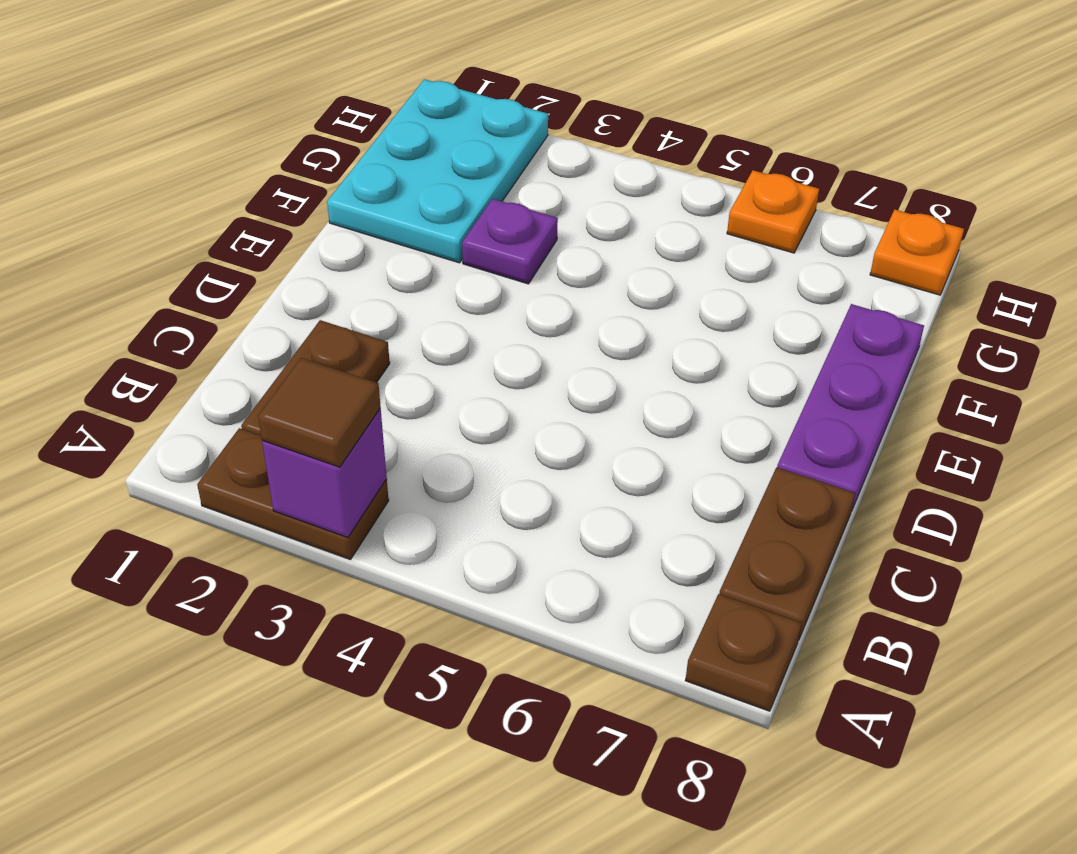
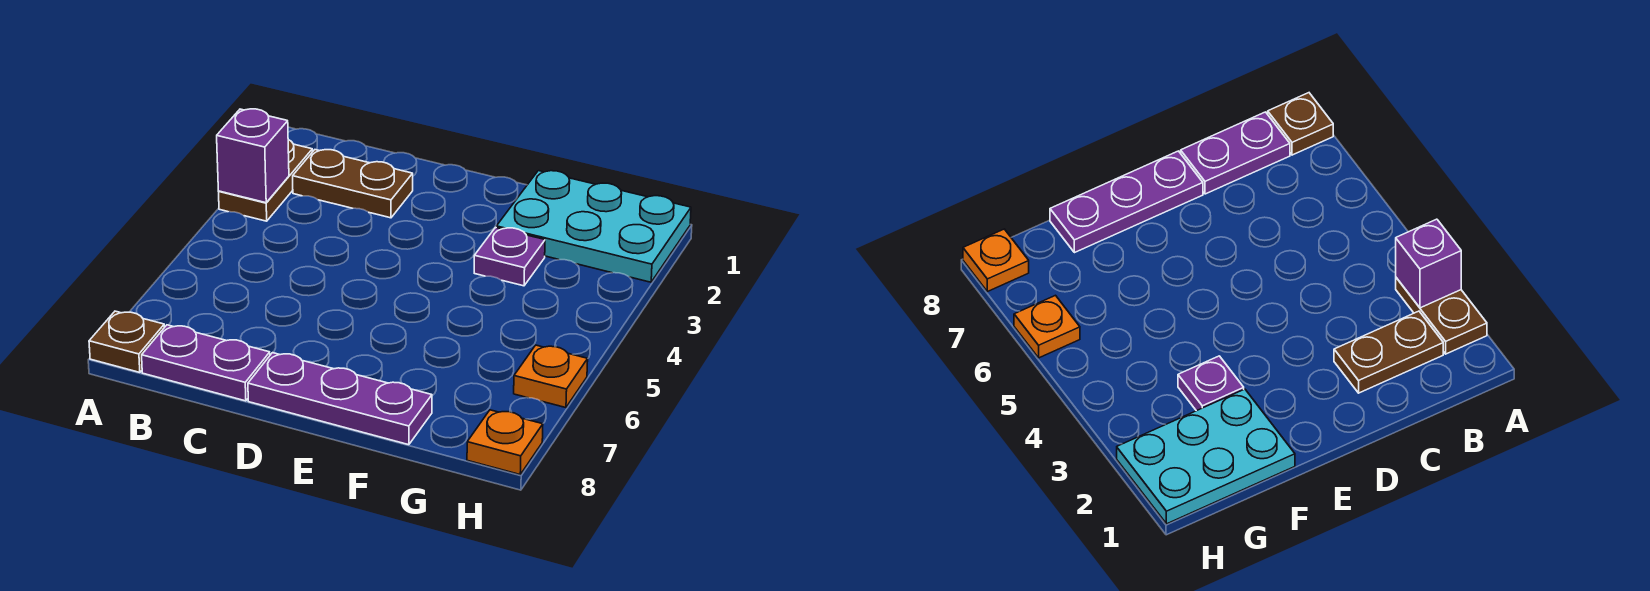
brown 1x1 tile [258,358,381,467] -> none
brown 1x2 plate [719,468,855,640] -> purple 1x2 plate [142,325,270,401]

